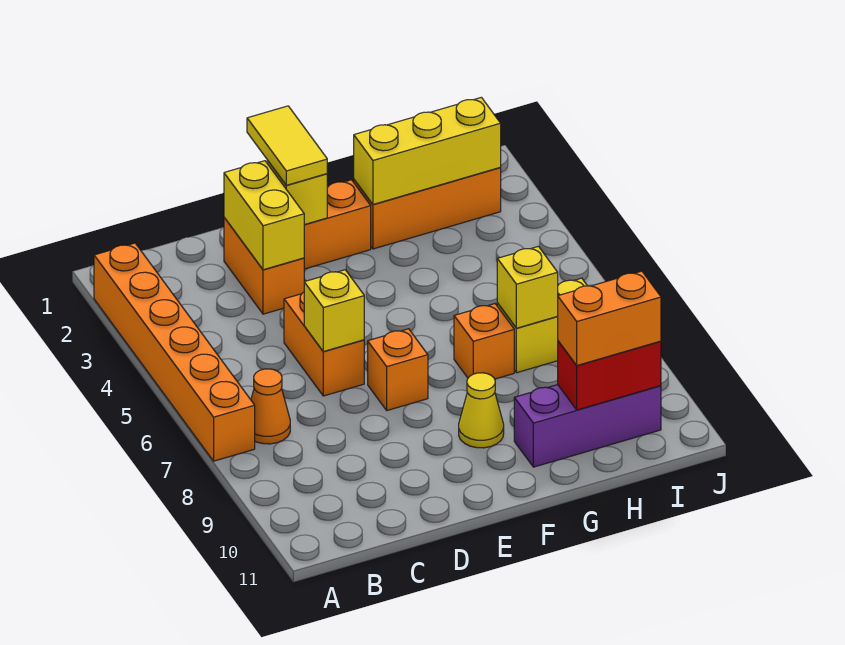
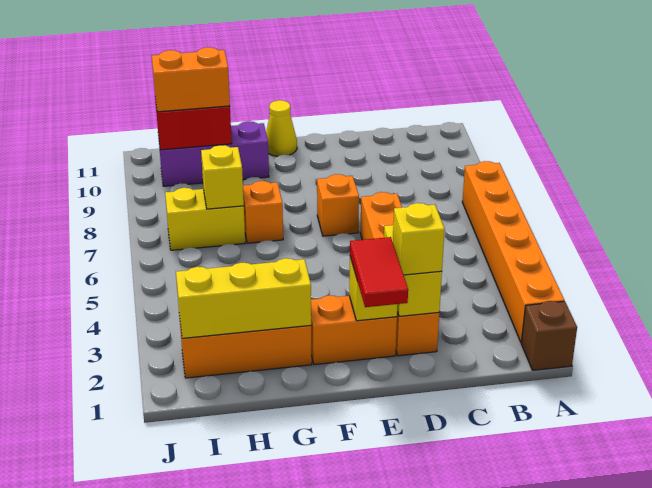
none -> brown 1x1 brick [521,301,577,370]
orange 1x1 cone [251,369,290,444] -> none
yellow 1x1 brick [304,270,364,352] -> yellow 1x1 brick moved to [393,203,445,275]
yellow 1x2 tile [247,106,327,185] -> red 1x2 tile [350,237,408,307]
yellow 1x1 cone [459,373,504,448] -> yellow 1x1 cone moved to [266,100,297,156]

